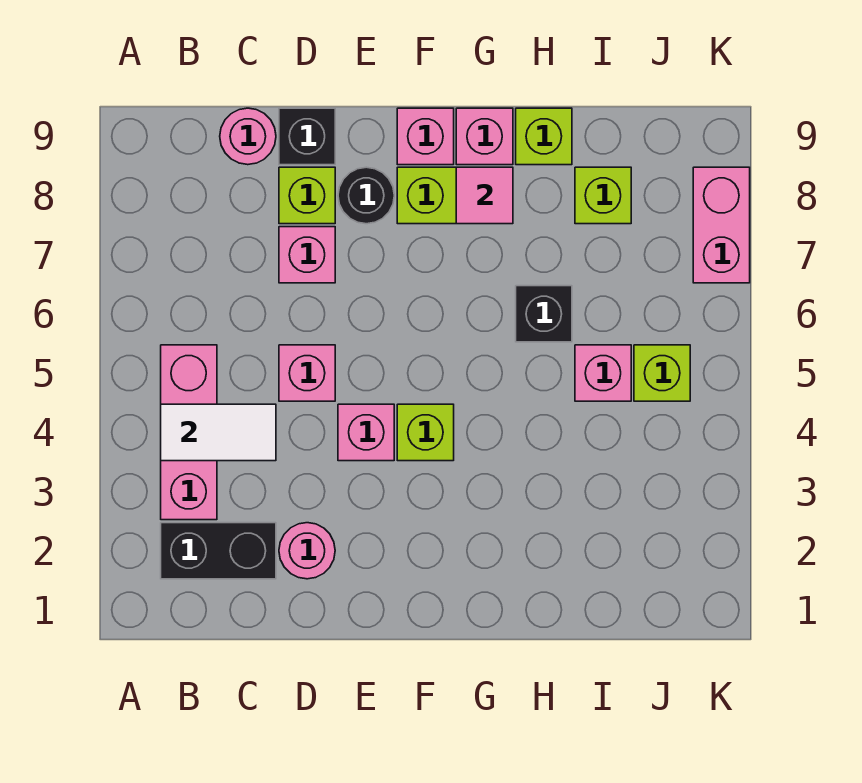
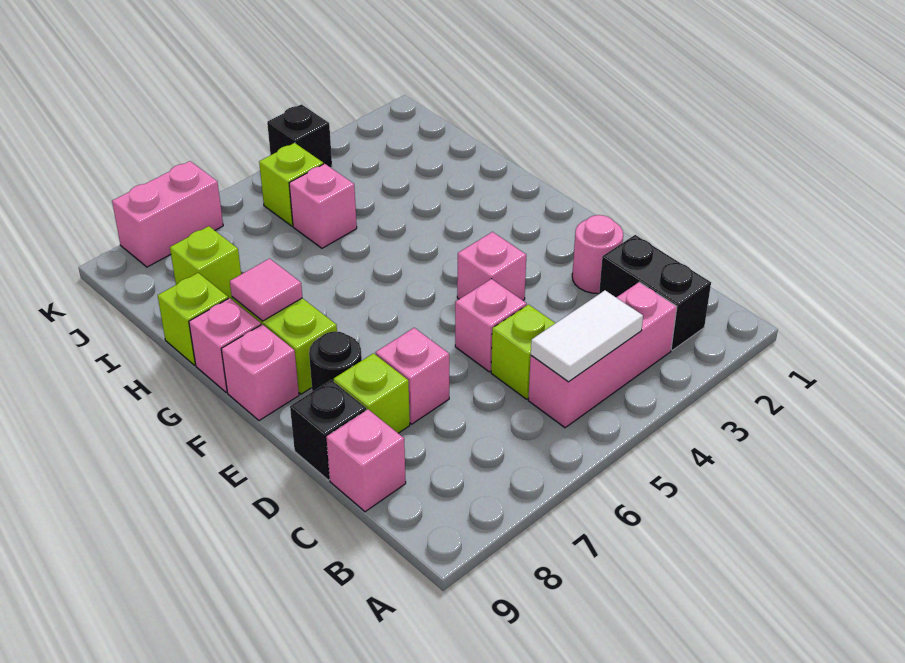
white 1x2 tile [161,404,276,461] -> white 1x2 tile turned to [531,290,643,382]
pink 1x1 round brick [220,108,276,165] -> pink 1x1 brick [326,410,406,512]
lime 1x1 brick [397,404,454,461] -> lime 1x1 brick moved to [491,305,555,399]
black 1x1 brick [516,286,572,342] -> black 1x1 brick moved to [267,104,332,168]

